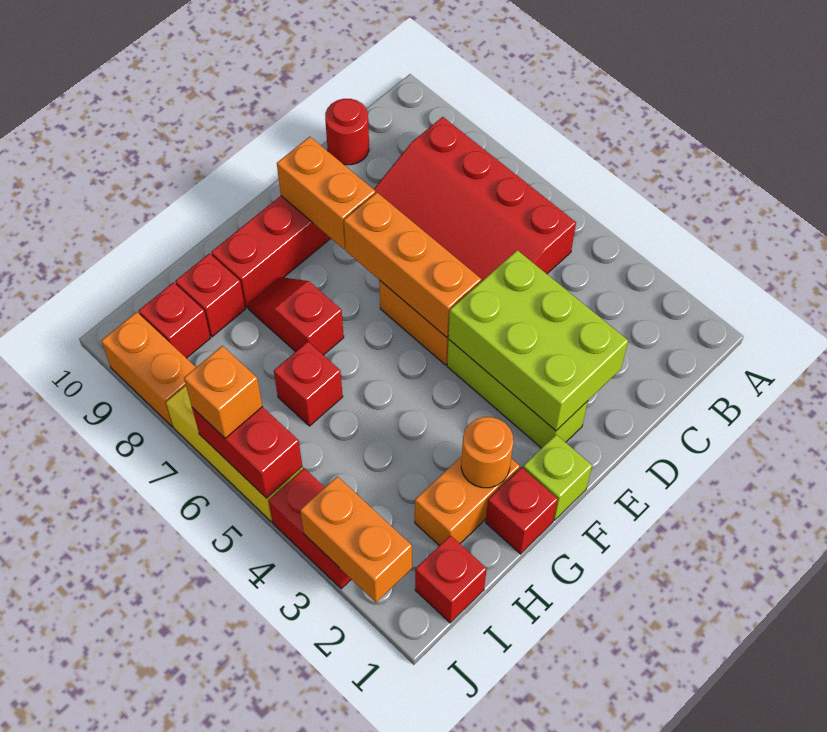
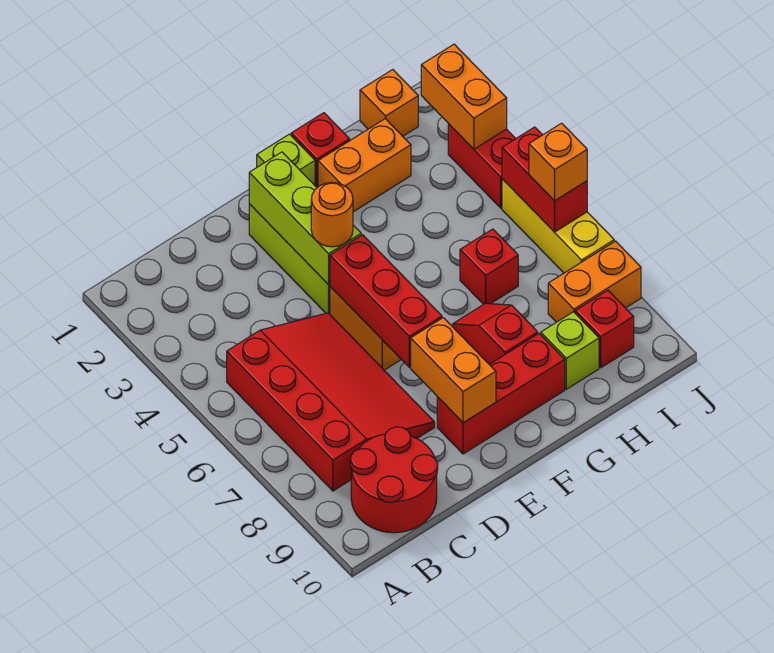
red 1x1 round brick [325,99,369,165] -> red 2x2 round brick [350,427,438,533]
lime 2x3 brick [449,250,628,431] -> lime 1x3 brick [249,152,361,285]
orange 1x3 brick [344,193,481,337] -> red 1x3 brick [330,235,442,367]
orange 1x1 round brick [461,417,513,488] -> orange 1x1 round brick moved to [311,182,353,247]
red 1x2 slope [248,277,344,355] -> red 1x2 slope turned to [453,303,538,364]
red 1x1 brick [175,254,245,337] -> lime 1x1 brick [541,312,599,389]
red 1x1 brick [415,535,487,623] -> orange 1x1 brick [360,70,418,136]
orange 1x2 brick [101,312,196,427] -> orange 1x2 brick turned to [548,241,641,322]

